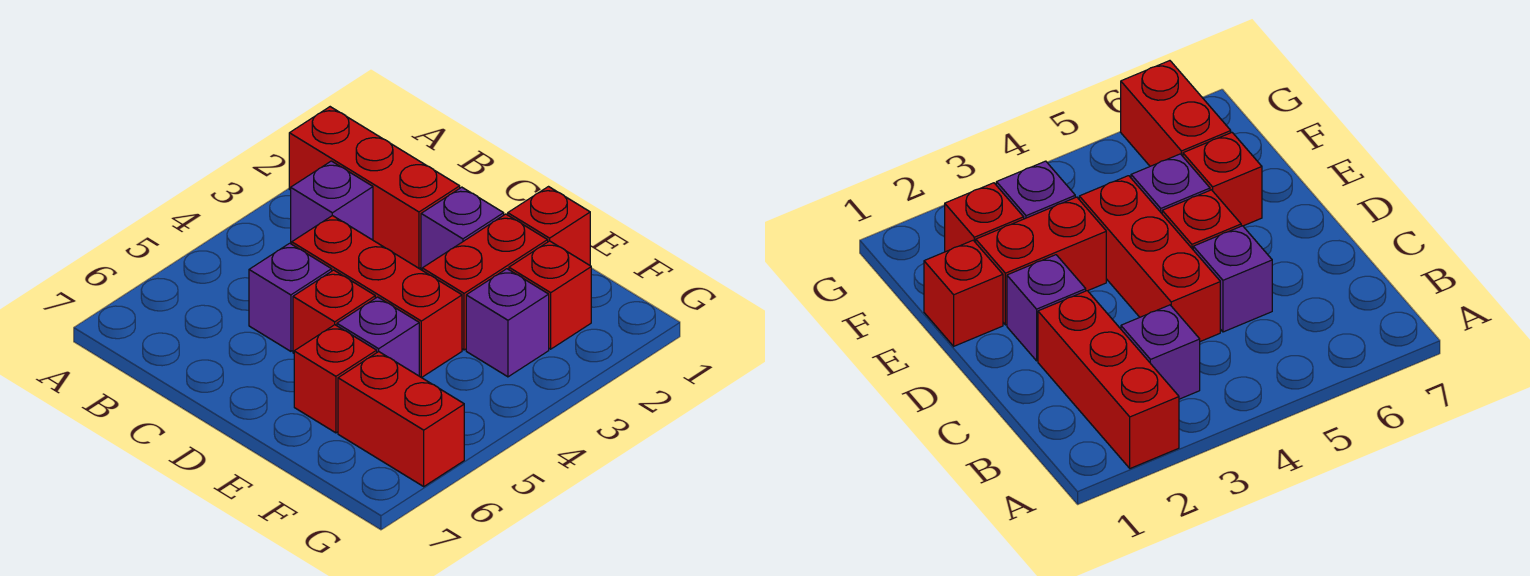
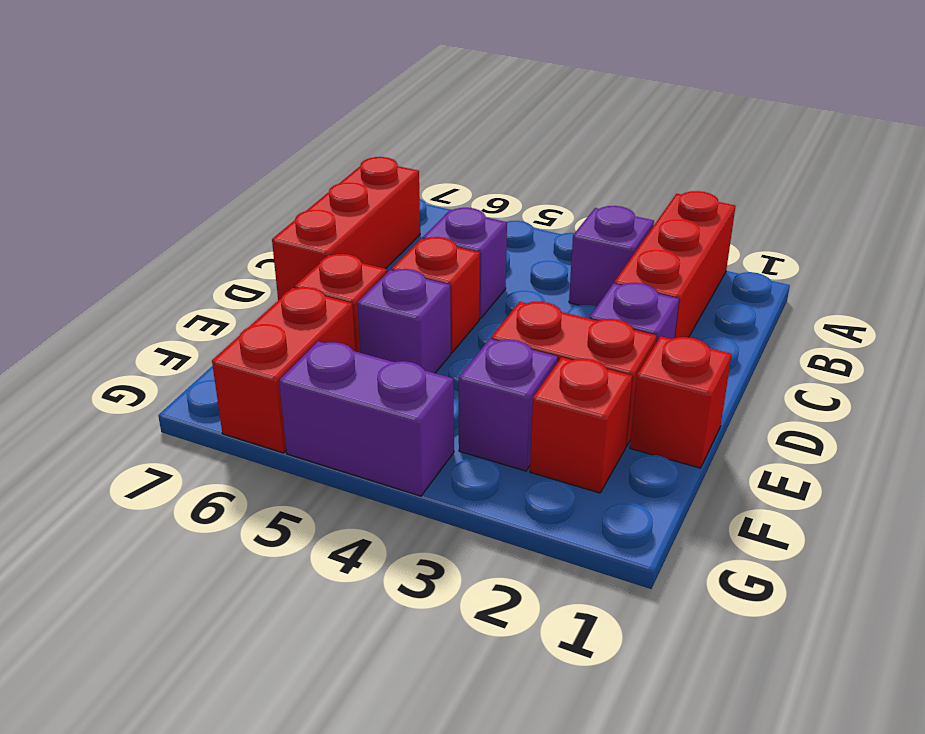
red 1x3 brick [292,216,462,378] -> red 1x3 brick moved to [272,157,420,300]
none -> purple 1x2 brick [279,341,454,496]

